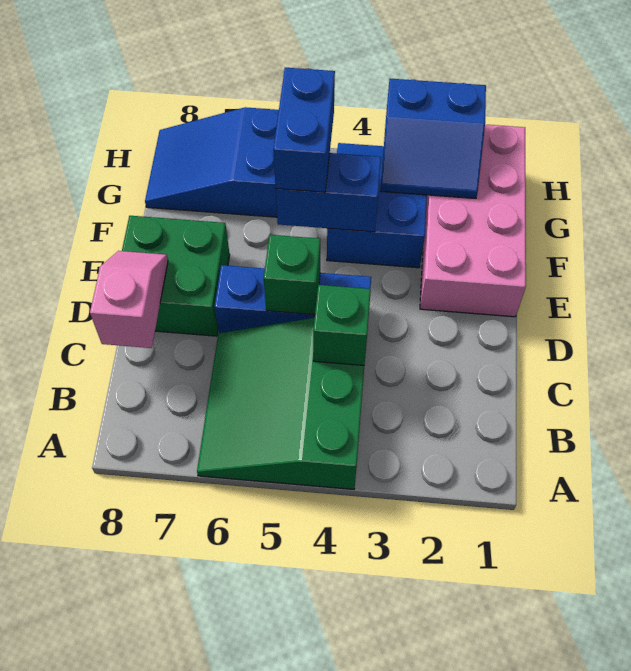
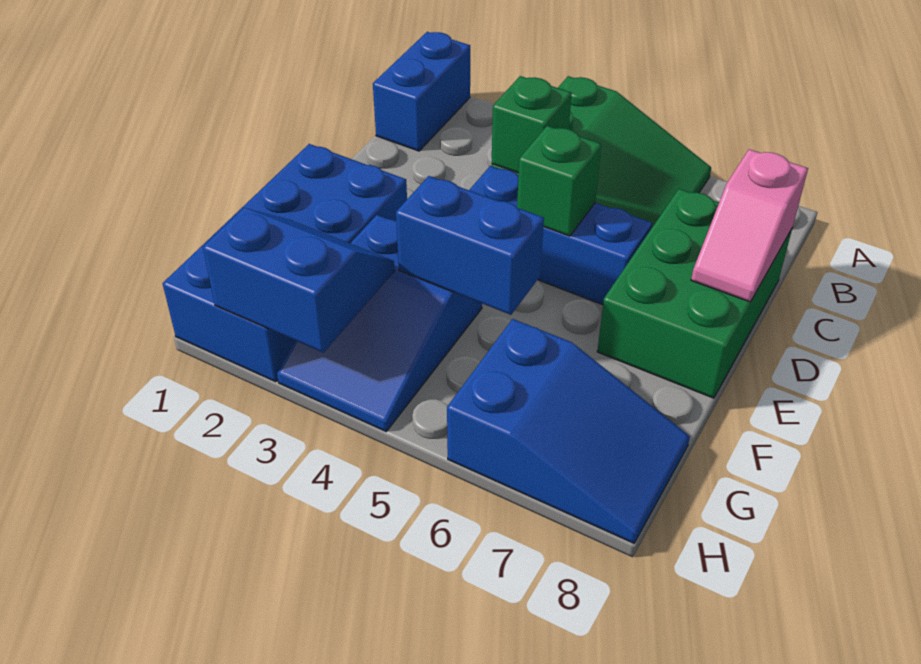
green 2x2 brick [122,216,230,336] -> green 2x3 brick [597,189,792,398]
pink 2x4 brick [420,125,526,317] -> blue 2x4 brick [163,144,407,382]
blue 1x2 brick [273,68,335,192] -> blue 1x2 brick moved to [373,32,470,151]

